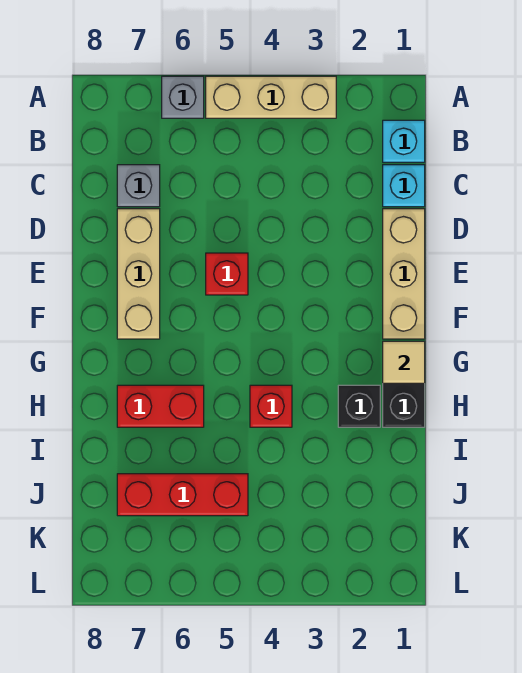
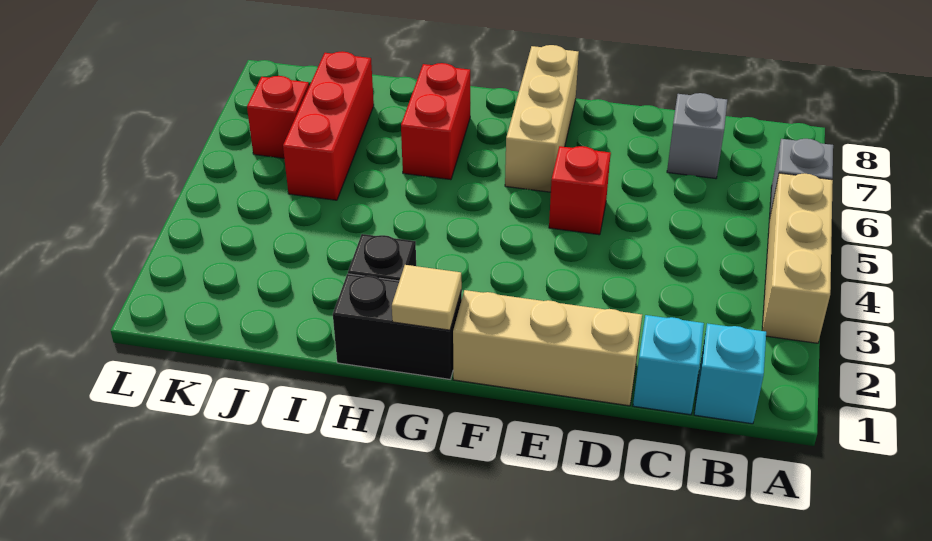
tan 1x3 brick [117,209,160,339] -> tan 1x3 brick turned to [505,45,579,192]
red 1x1 brick [250,385,292,427] -> red 1x1 brick moved to [247,76,309,158]

